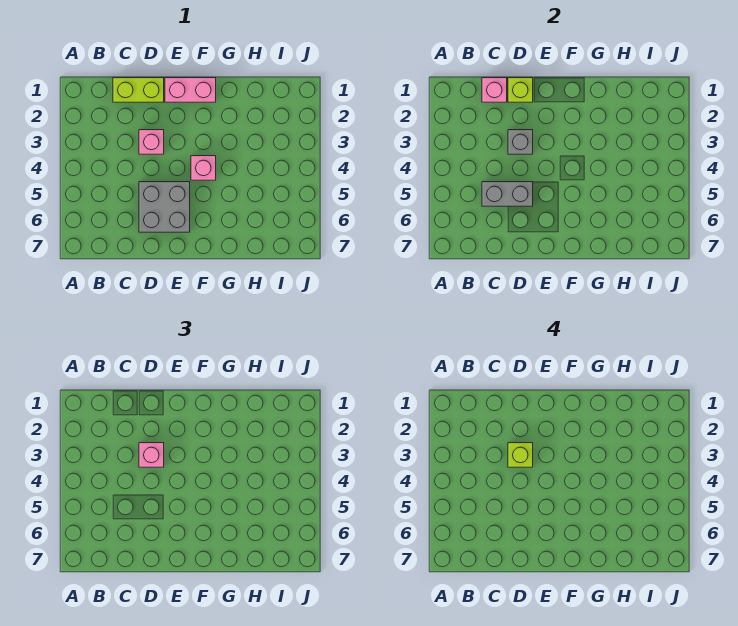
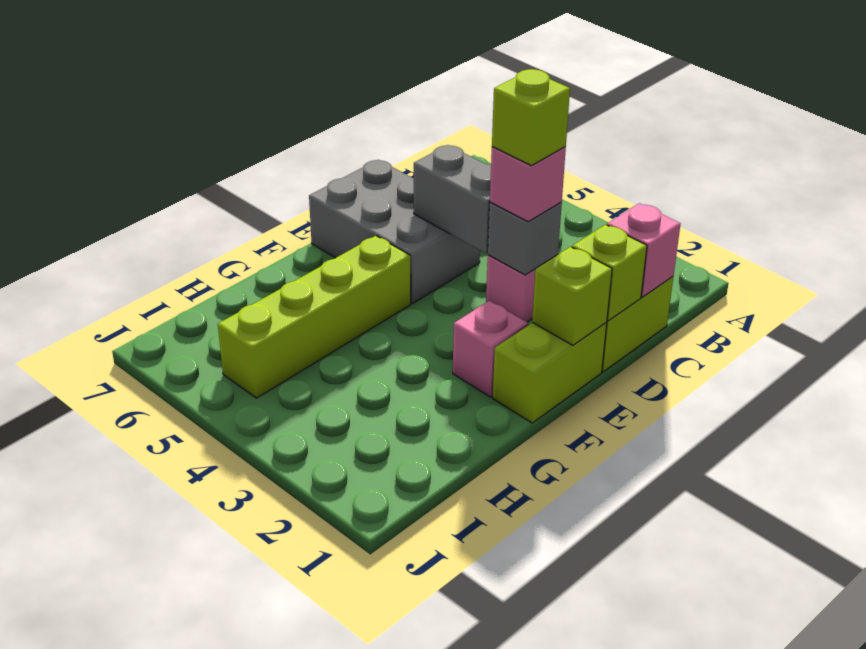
grey 1x2 brick [482,182,533,206] -> grey 1x2 brick turned to [414,145,491,253]
grey 2x2 brick [139,182,190,232] -> grey 2x3 brick [309,160,480,303]
pink 1x2 brick [165,78,216,102] -> lime 1x2 brick [493,322,607,423]
none -> lime 1x1 brick [532,247,612,345]
pink 1x1 brick [191,156,216,180] -> pink 1x1 brick moved to [453,301,528,397]
none -> lime 1x4 brick [218,236,411,398]

